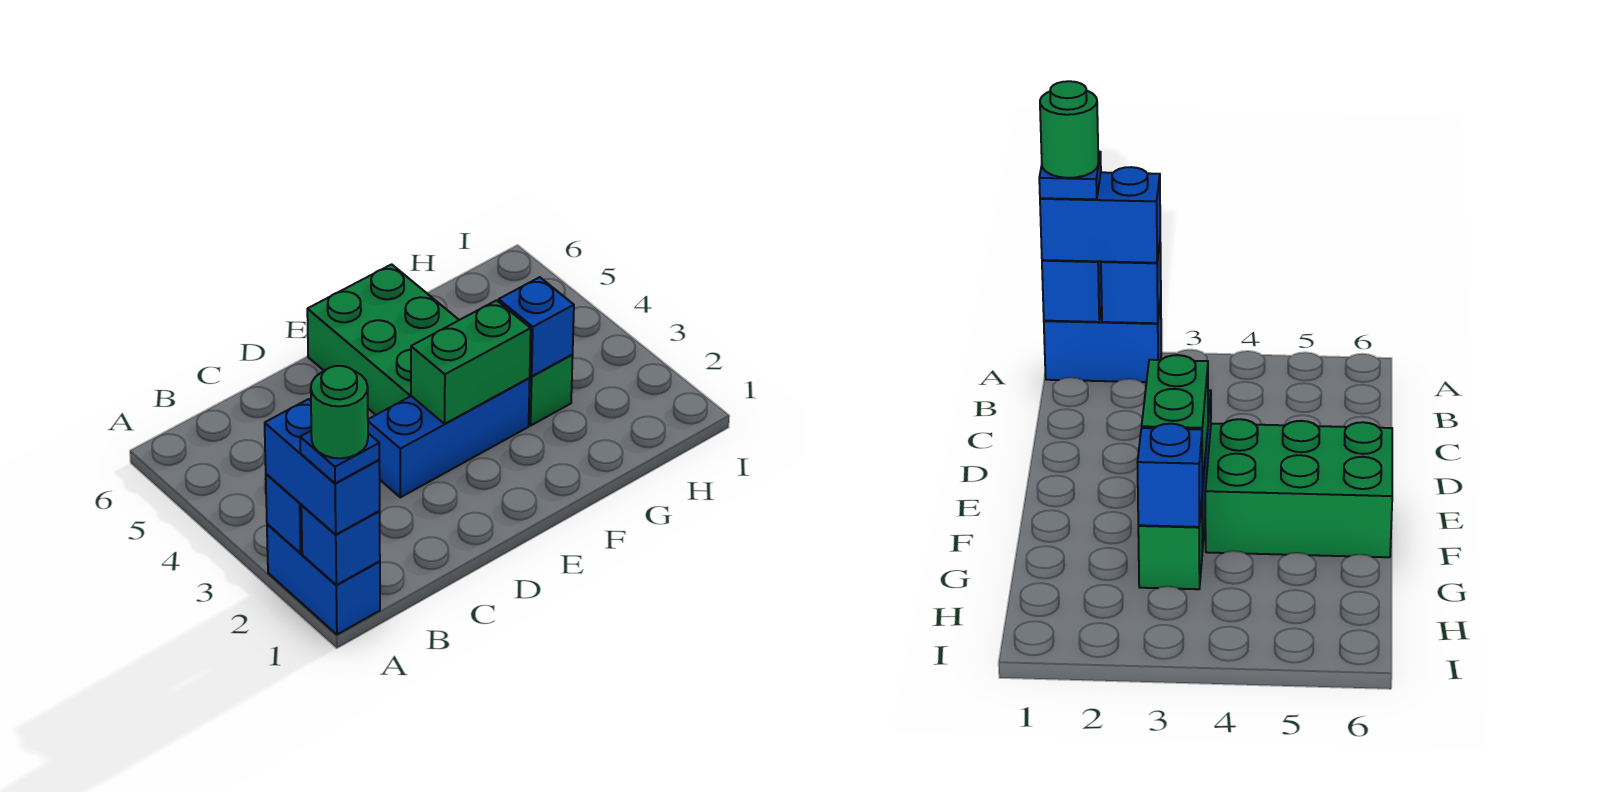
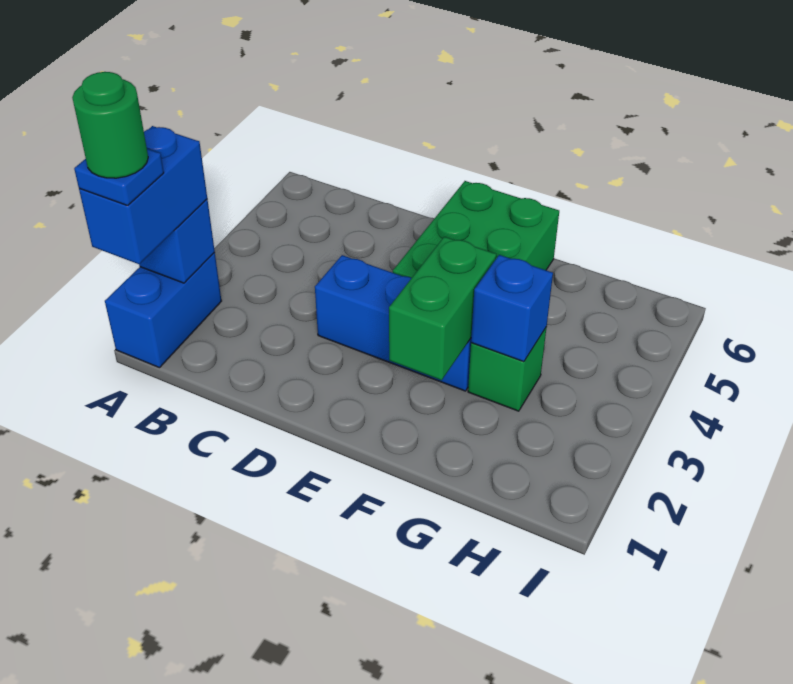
blue 1x1 brick [301,505,380,585] -> none
green 1x2 brick [411,300,531,424] -> green 1x2 brick turned to [389,237,496,380]

